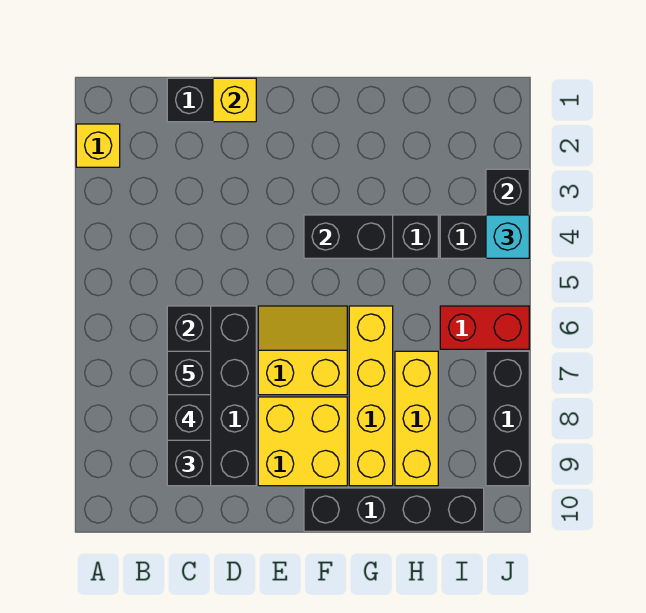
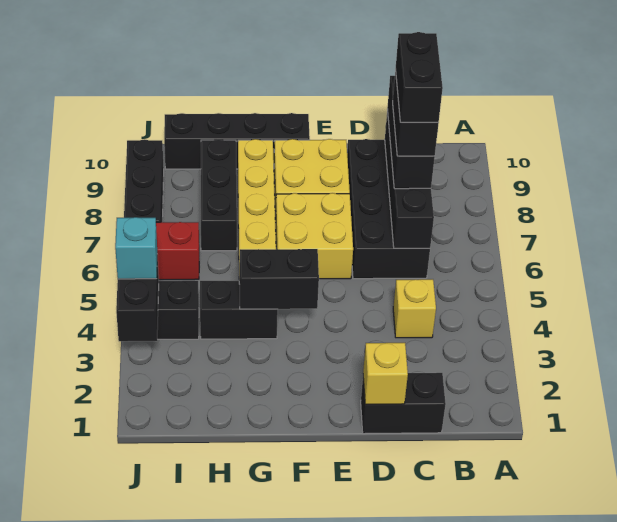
yellow 1x1 brick [76,124,120,167] -> yellow 1x1 brick moved to [393,279,436,338]
black 1x1 brick [167,351,211,395] -> black 1x2 brick [396,32,443,122]
yellow 2x2 slope [258,306,347,395] -> yellow 2x2 brick [275,193,353,279]
yellow 1x3 brick [395,351,438,486] -> black 1x3 brick [201,139,237,251]

